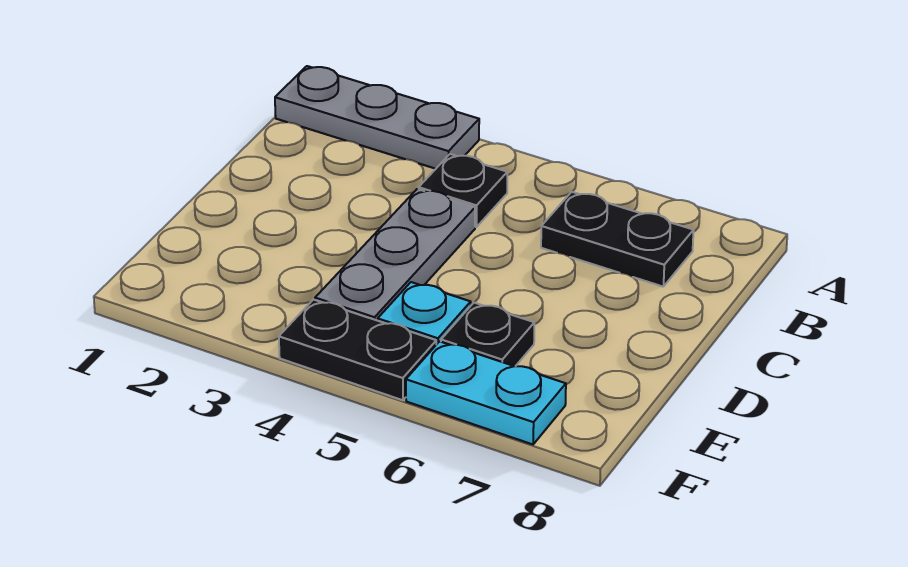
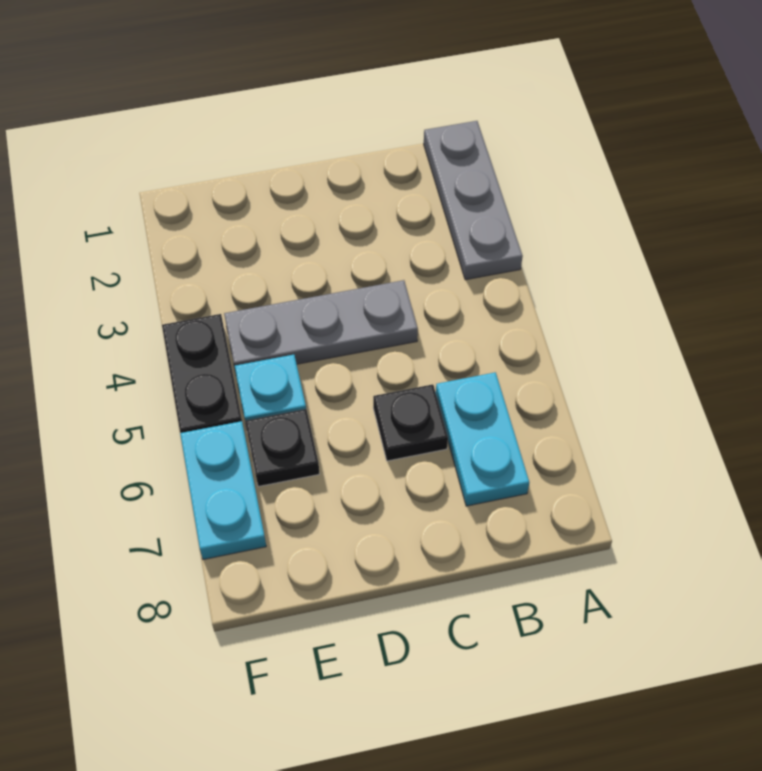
black 1x1 plate [419,154,507,227] -> black 1x1 plate moved to [373,384,448,461]
black 1x2 plate [541,192,694,287] -> cyan 1x2 plate [436,372,529,506]

